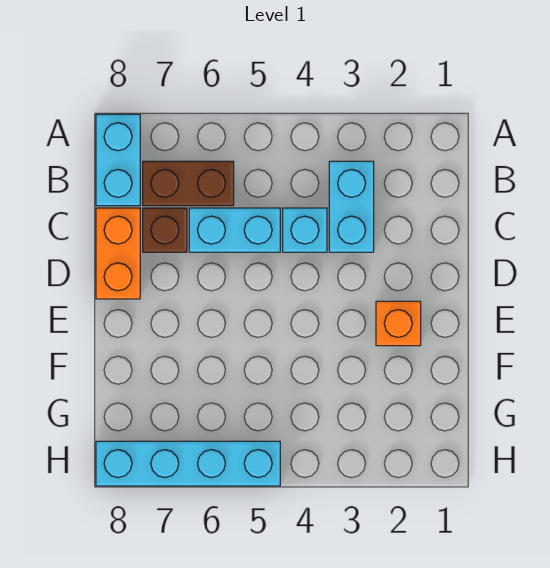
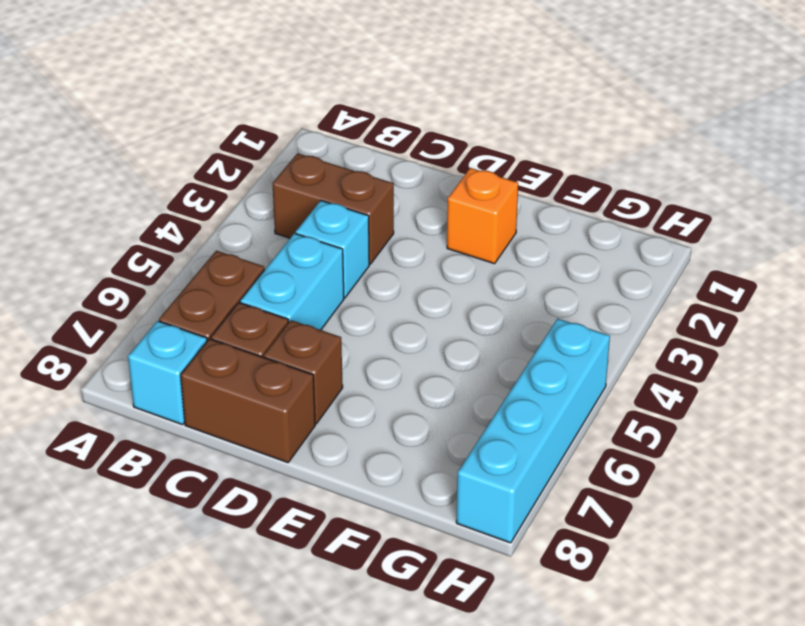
cyan 1x2 brick [96,114,140,206] -> cyan 1x1 brick [128,321,207,425]
cyan 1x2 brick [329,161,374,252] -> brown 1x2 brick [272,153,394,264]
orange 1x2 brick [96,208,140,299] -> brown 1x2 brick [181,339,315,463]
none -> brown 1x1 brick [264,320,343,424]

